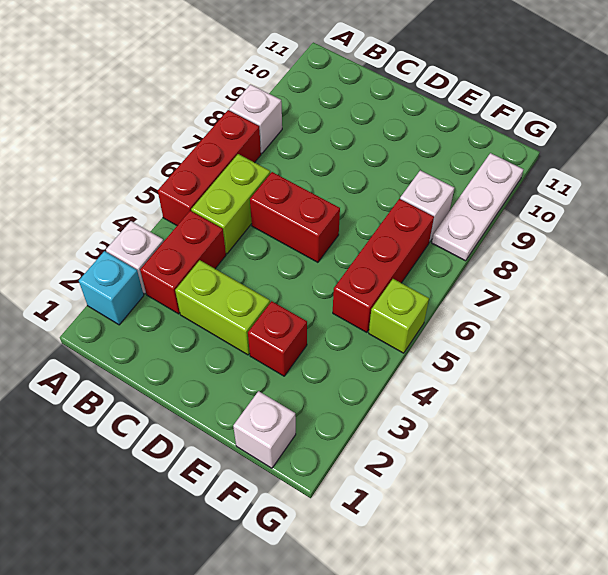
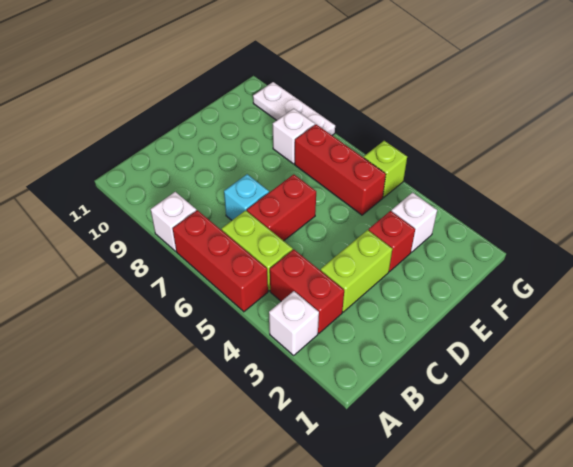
cyan 1x1 brick [79,251,144,325] -> cyan 1x1 brick moved to [224,174,269,220]
white 1x1 brick [233,391,296,468] -> white 1x1 brick moved to [391,193,437,252]

